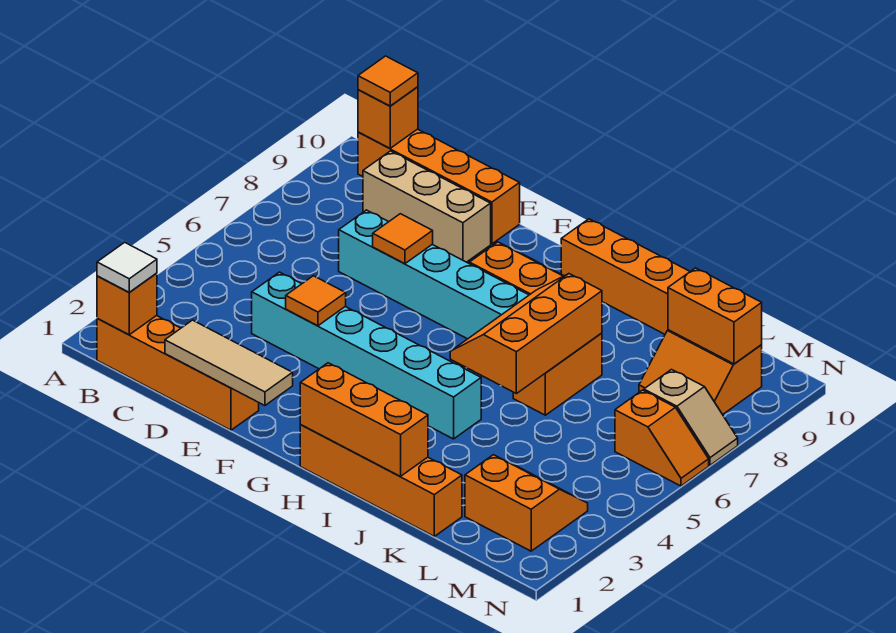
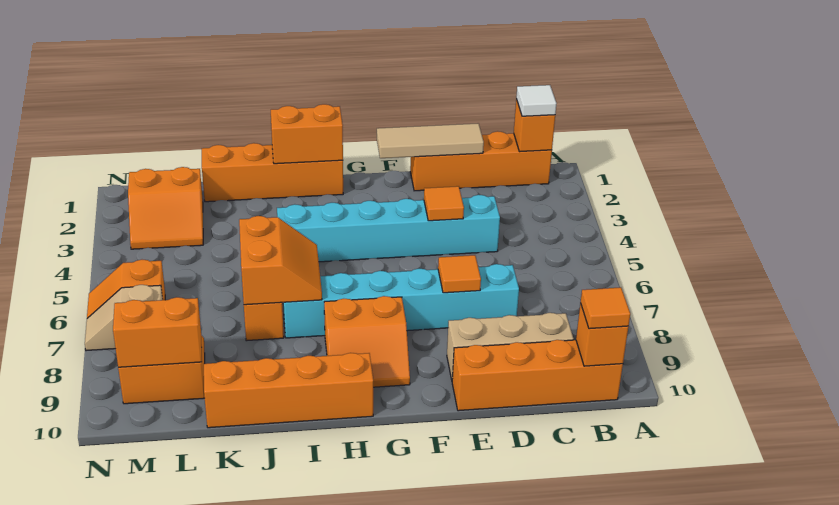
orange 1x3 brick [300,363,428,476] -> orange 1x2 brick [271,104,343,164]
orange 2x3 slope [450,274,602,394] -> orange 2x2 slope [239,216,322,305]

